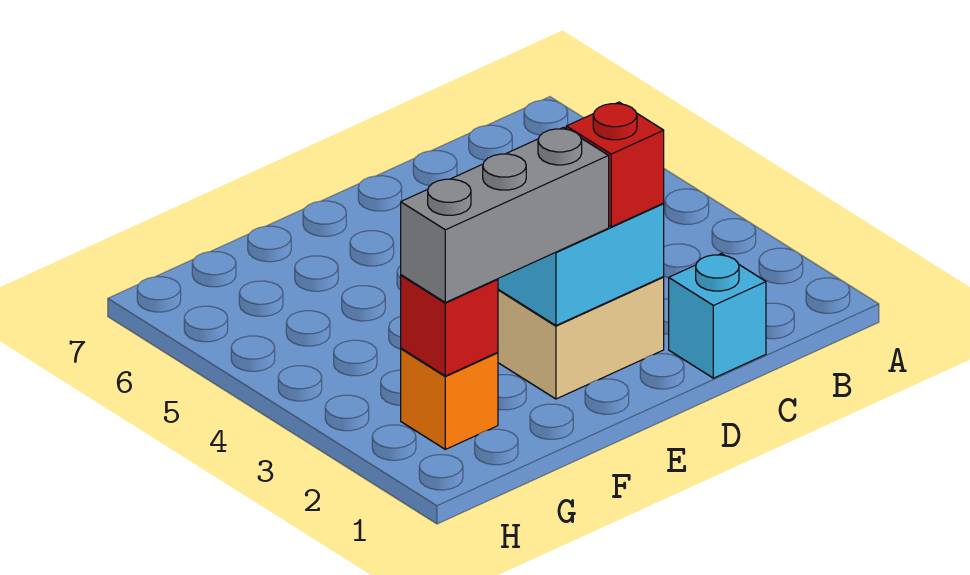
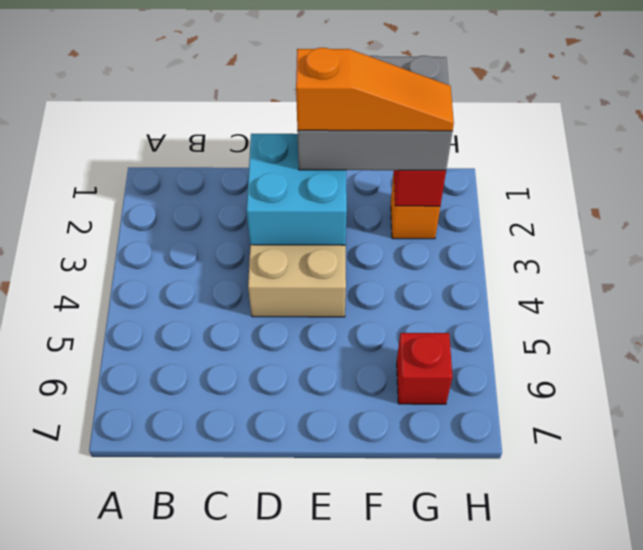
cyan 1x1 brick [669,253,766,378] -> none
red 1x1 brick [566,102,664,227] -> red 1x1 brick moved to [397,333,452,404]
grey 1x3 brick [401,127,609,302] -> grey 2x3 brick [297,56,452,170]
none -> orange 1x3 slope [296,48,454,131]

